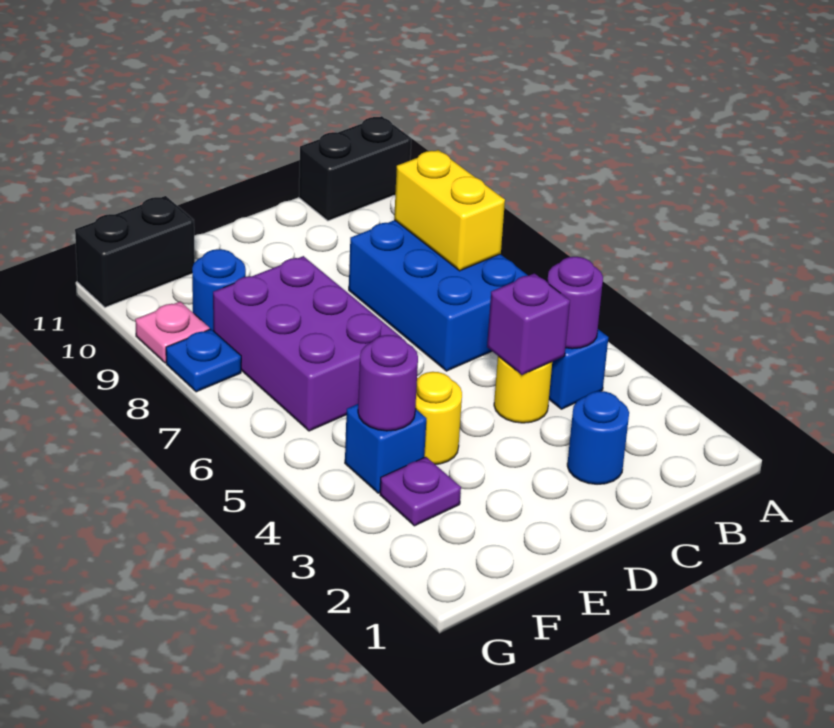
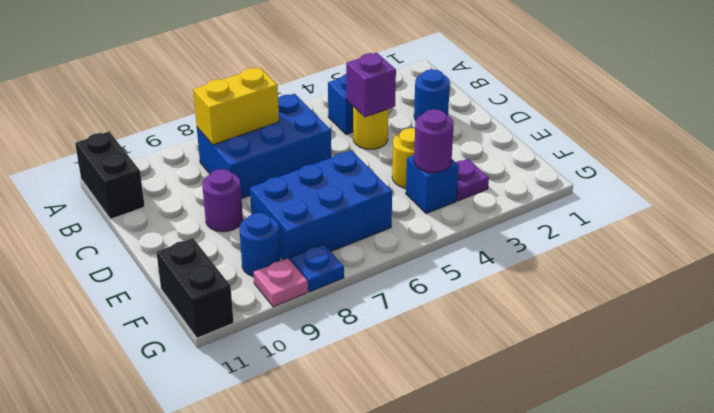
purple 1x1 round brick [547,257,603,349] -> purple 1x1 round brick moved to [202,169,243,232]
purple 2x3 brick [213,256,402,431] -> blue 2x3 brick [250,150,392,260]

